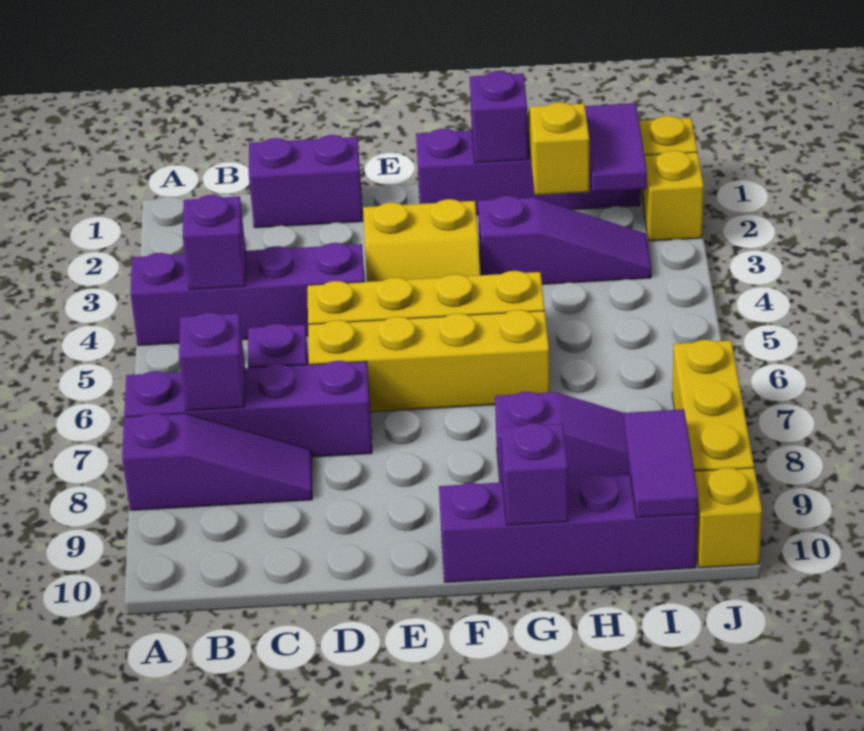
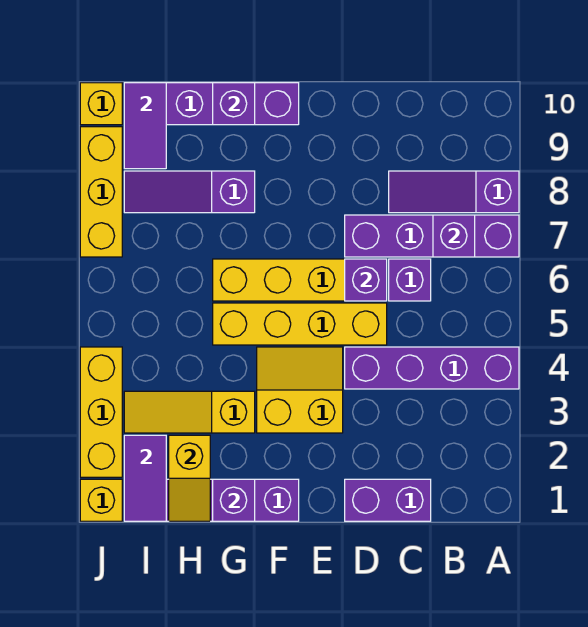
purple 1x1 brick [183,195,246,289] -> purple 1x1 brick moved to [345,259,387,301]
purple 1x3 slope [478,196,652,284] -> yellow 1x3 slope [124,391,255,433]
yellow 1x1 brick [643,150,704,241] -> yellow 1x3 brick [80,347,122,477]

